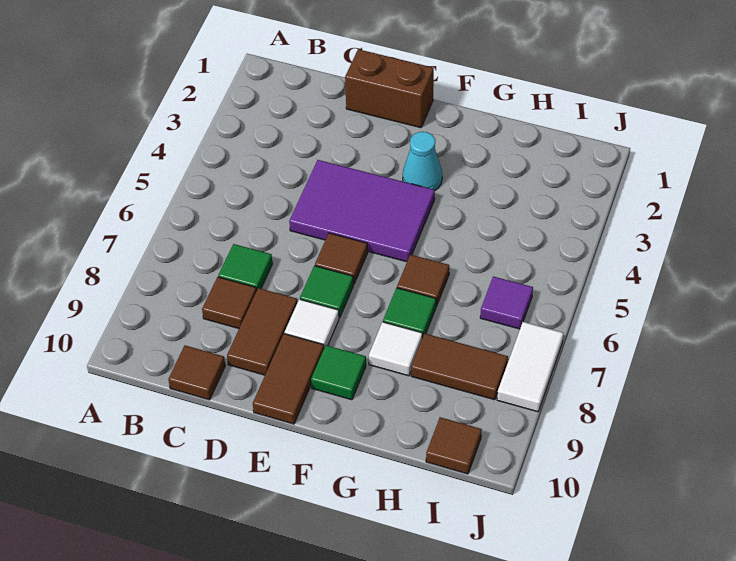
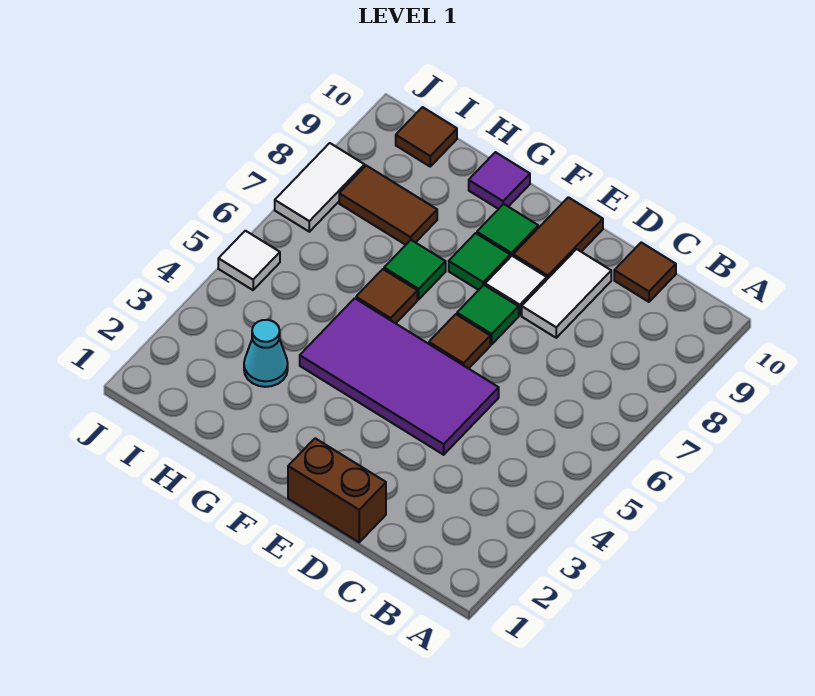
green 1x1 tile [218,244,272,291] -> green 1x1 tile moved to [449,233,510,290]
brown 1x1 tile [202,277,256,329] -> none
purple 2x3 tile [289,160,435,262] -> purple 2x4 tile [300,298,499,455]
brown 1x2 tile [227,288,297,375] -> white 1x2 tile [522,249,611,338]
cyan 1x1 cone [403,132,442,190] -> cyan 1x1 cone moved to [244,320,288,387]
white 1x1 tile [369,322,422,376] -> white 1x1 tile moved to [218,231,280,290]
purple 1x1 tile [480,276,533,329] -> purple 1x1 tile moved to [469,152,530,209]

